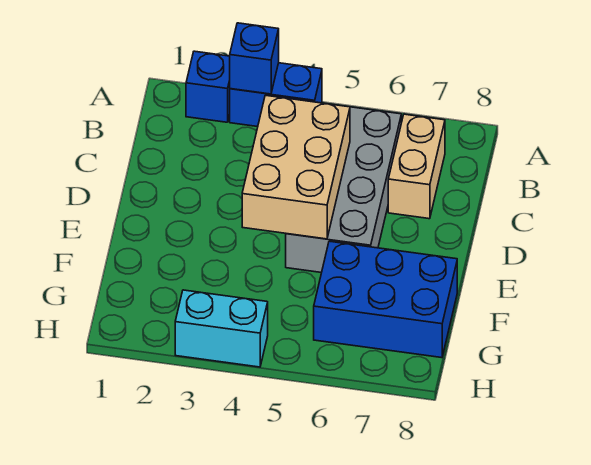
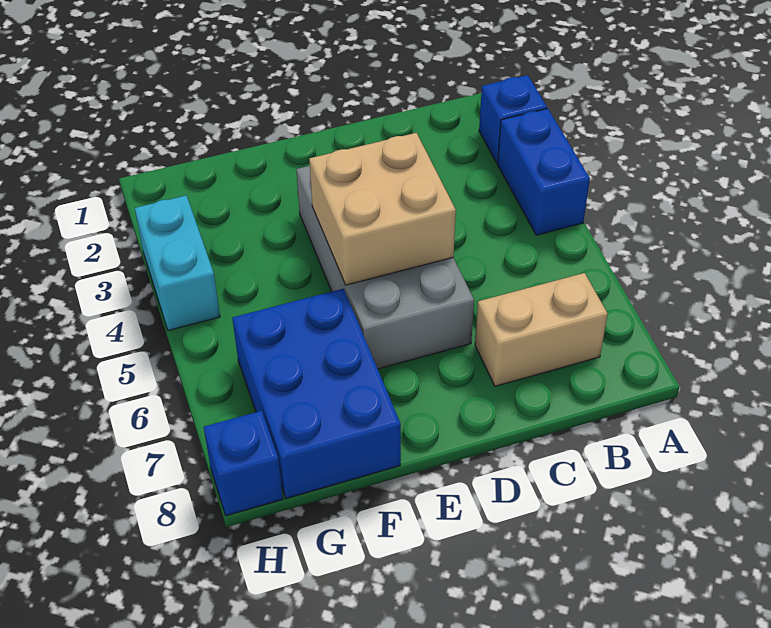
blue 1x1 brick [230,23,279,94] -> blue 1x1 brick moved to [204,411,283,516]
grey 2x4 brick [286,107,401,273] -> grey 2x4 brick turned to [296,166,474,369]
tan 2x3 brick [242,95,350,239] -> tan 2x2 brick [309,133,456,285]

